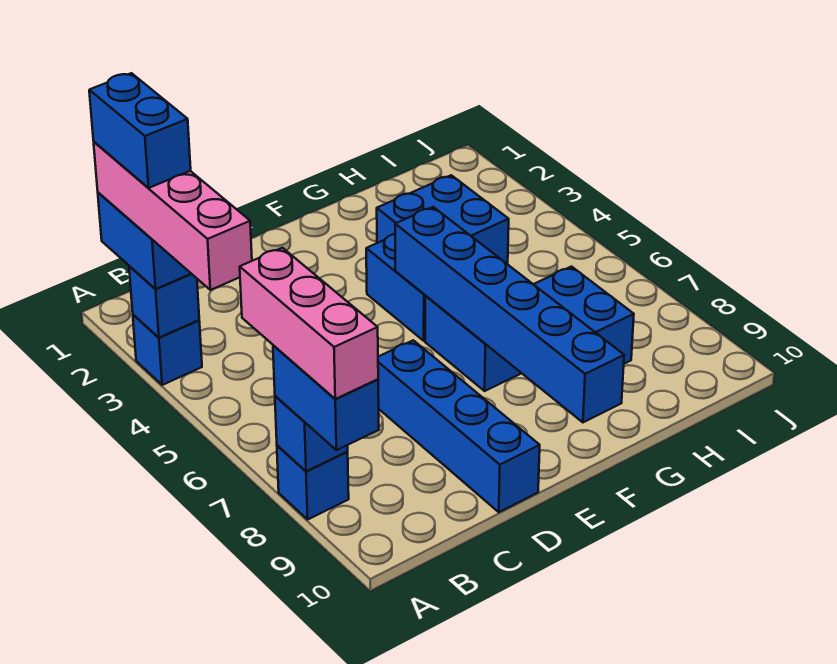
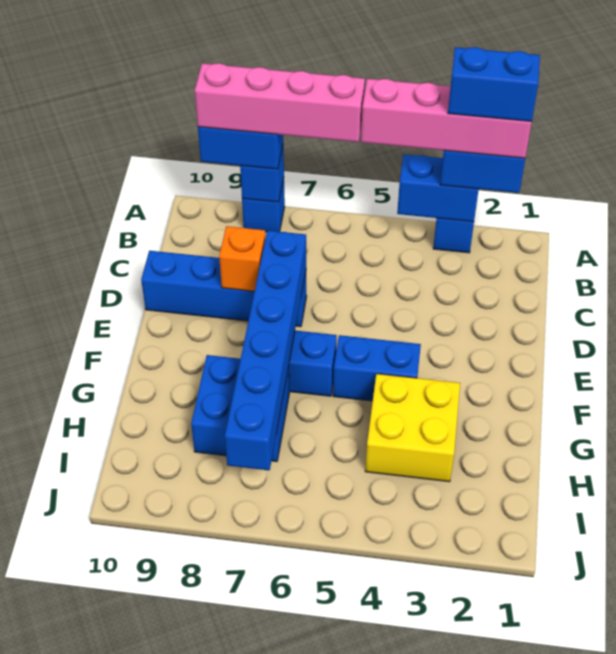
blue 1x1 brick [129,266,199,338] -> blue 1x2 brick [397,154,479,222]
pink 1x3 brick [240,248,378,399] -> pink 1x4 brick [195,63,365,142]
none -> orange 1x1 brick [219,226,265,291]
blue 1x6 brick [395,207,624,422] -> blue 1x6 brick turned to [225,230,306,470]
blue 2x2 brick [377,175,509,264] -> yellow 2x2 brick [365,374,460,482]

